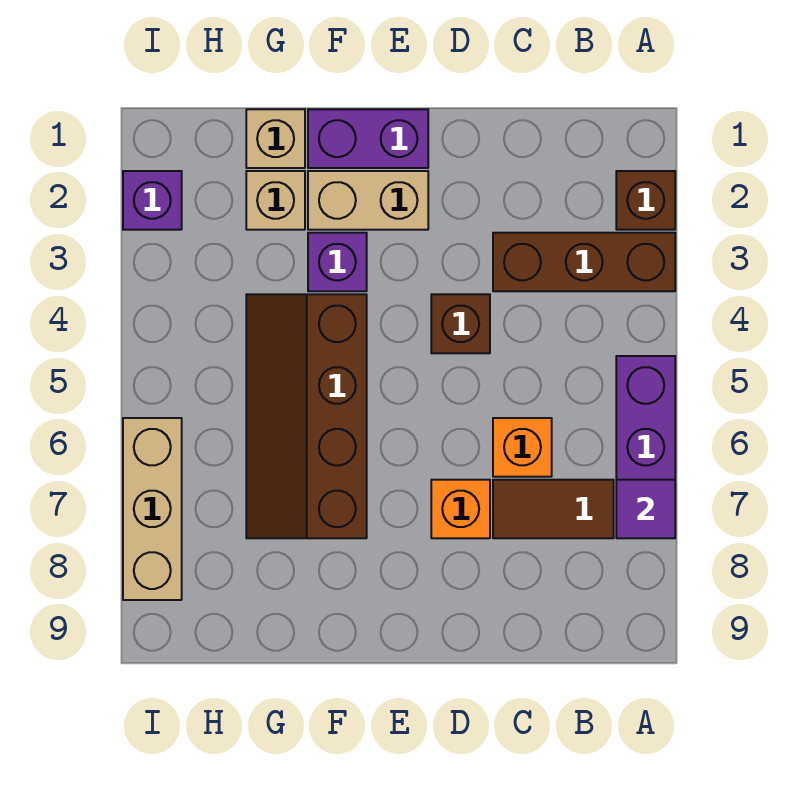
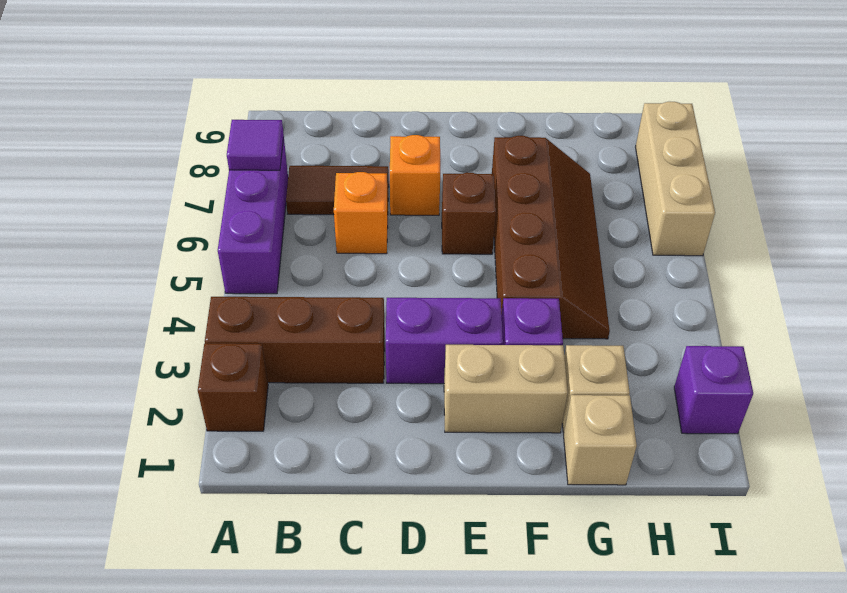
brown 1x1 brick [431,294,490,353] -> brown 1x1 brick moved to [442,173,496,254]
purple 1x2 brick [308,109,428,168] -> purple 1x2 brick moved to [386,298,503,384]

